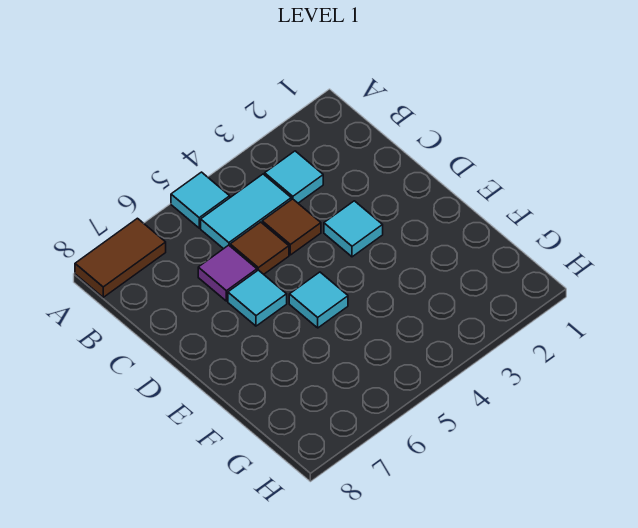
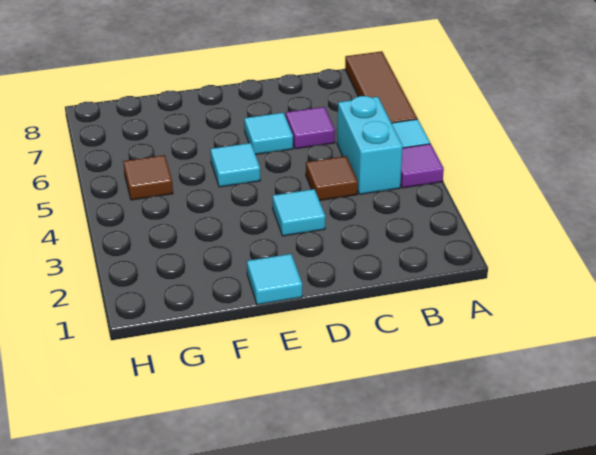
none -> purple 1x1 tile [400,144,444,188]
brown 1x2 tile [75,218,166,297] -> brown 1x3 tile [345,51,417,123]
cyan 1x1 tile [265,151,323,203] -> cyan 1x1 tile moved to [247,254,302,305]
cyan 1x2 tile [201,174,291,249] -> cyan 1x2 brick [337,96,403,194]
brown 1x1 tile [230,222,289,274] -> brown 1x1 tile moved to [123,155,173,200]

